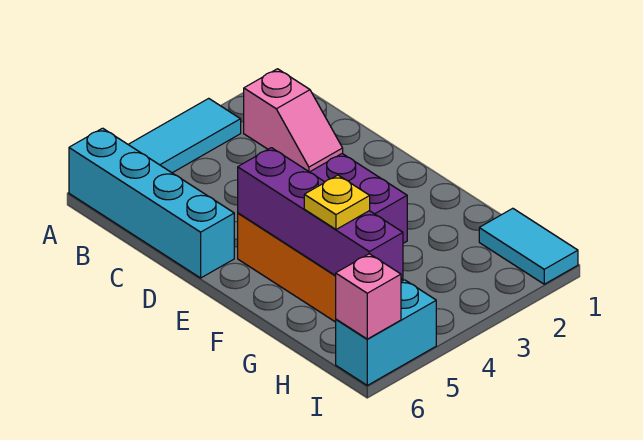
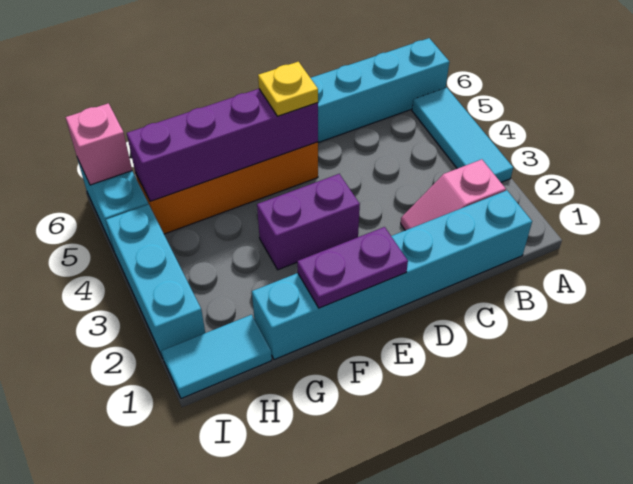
none -> cyan 1x6 brick [252,190,532,360]
none -> purple 1x2 plate [297,227,408,308]
yellow 1x1 plate [304,175,370,229] -> yellow 1x1 plate moved to [258,62,318,116]
none -> cyan 1x3 brick [106,204,205,358]

